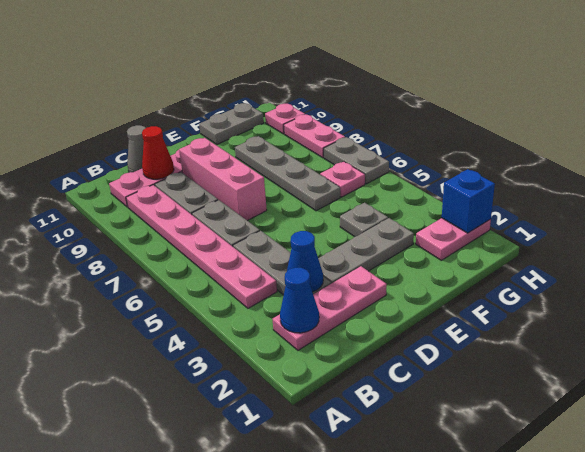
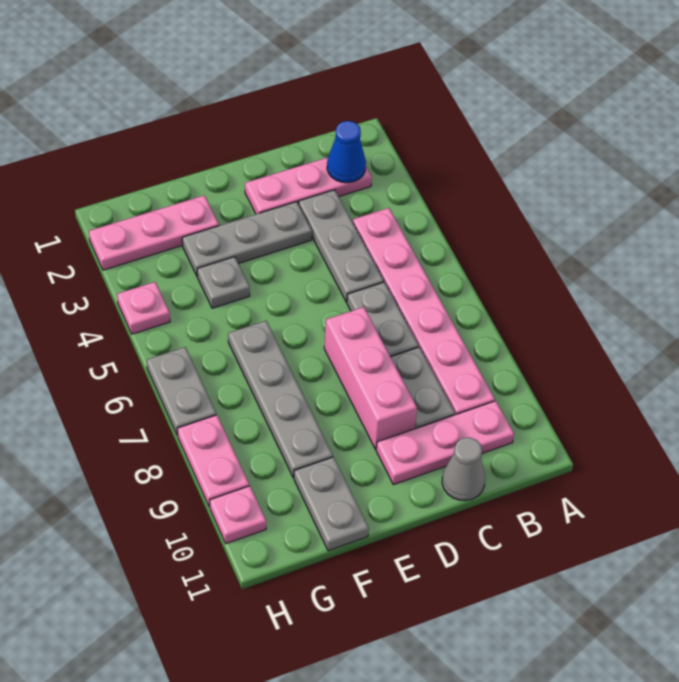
blue 1x1 cone [287,231,323,292] -> none
red 1x1 cone [142,126,174,179] -> none
grey 1x2 plate [199,103,264,144] -> grey 1x2 plate turned to [294,457,369,551]
pink 1x2 plate [416,218,491,260] -> pink 1x3 plate [89,195,219,270]
pink 1x1 plate [320,162,365,197] -> pink 1x1 plate moved to [117,282,170,334]
blue 1x1 brick [442,169,495,233] -> none

